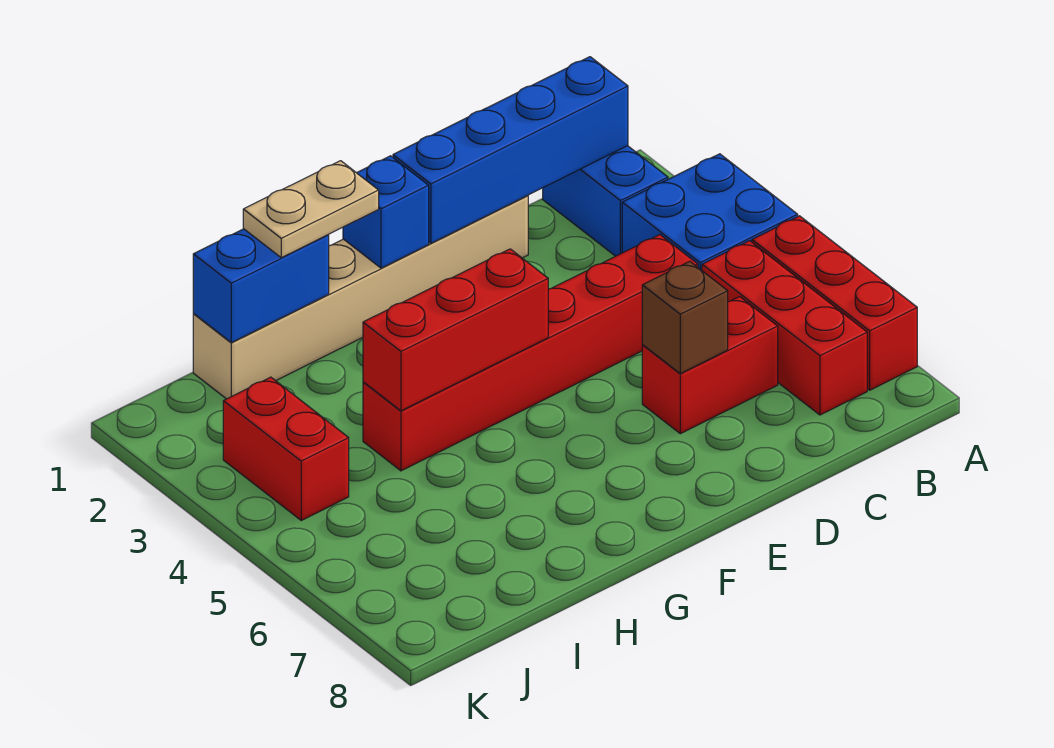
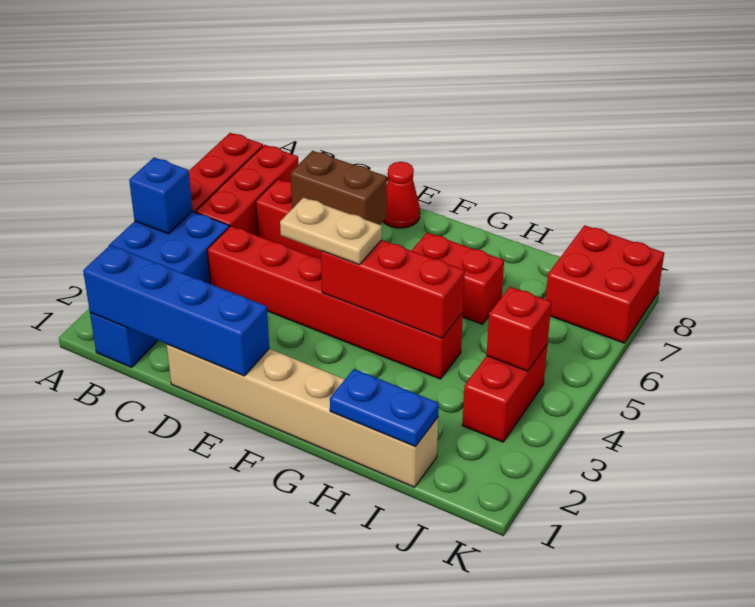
brown 1x1 brick [642,261,728,374] -> brown 1x2 brick [290,151,387,225]
none -> red 1x1 cone [383,162,420,228]
blue 1x1 brick [343,156,429,268] -> blue 1x1 brick moved to [129,158,193,234]
tan 1x2 plate [243,161,379,258] -> tan 1x2 plate moved to [280,198,382,264]
none -> red 1x2 brick [411,233,504,324]
blue 1x2 brick [193,229,329,343] -> blue 1x2 plate [330,369,439,446]
none -> red 1x1 brick [487,287,552,371]
none -> red 2x2 brick [546,225,664,343]

